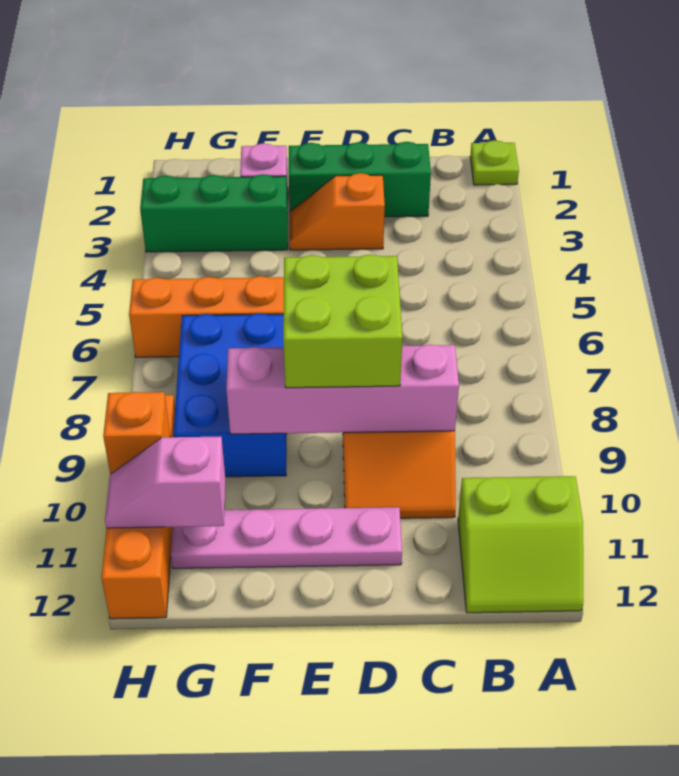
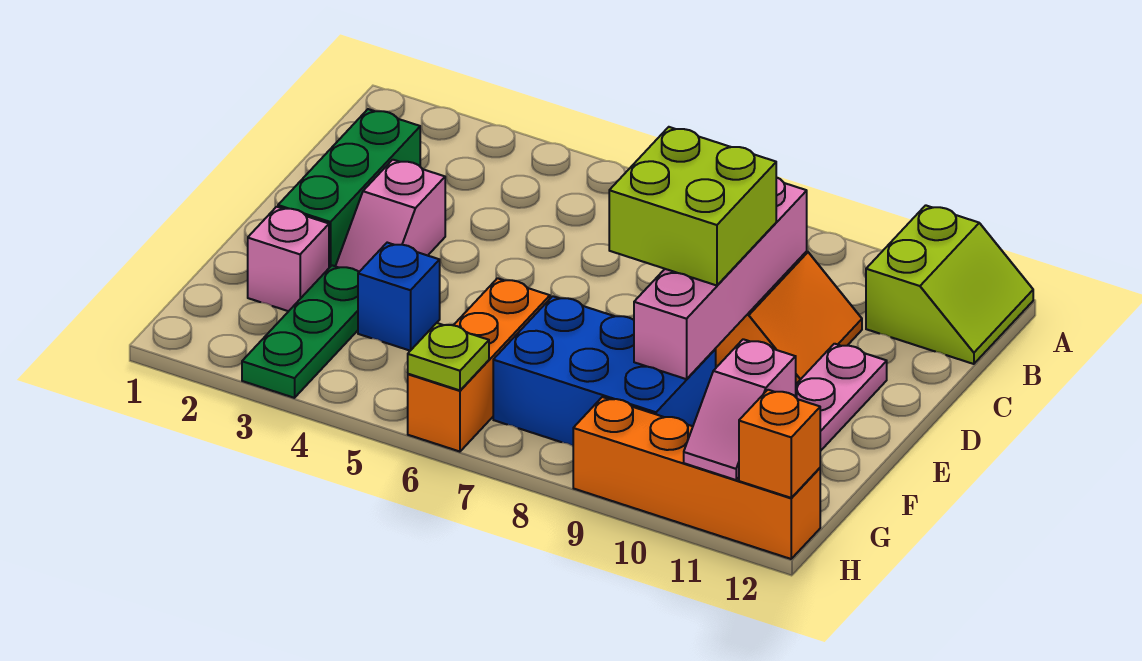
lime 1x1 plate [470,140,519,185] -> lime 1x1 plate moved to [408,323,489,390]
orange 1x2 slope [290,173,385,250] -> pink 1x2 slope [336,160,445,272]
green 1x3 brick [140,174,288,252] -> green 1x3 plate [242,265,359,398]
none -> blue 1x1 brick [358,243,440,351]
orange 1x1 brick [103,392,170,474] -> orange 1x1 brick moved to [739,390,820,498]

